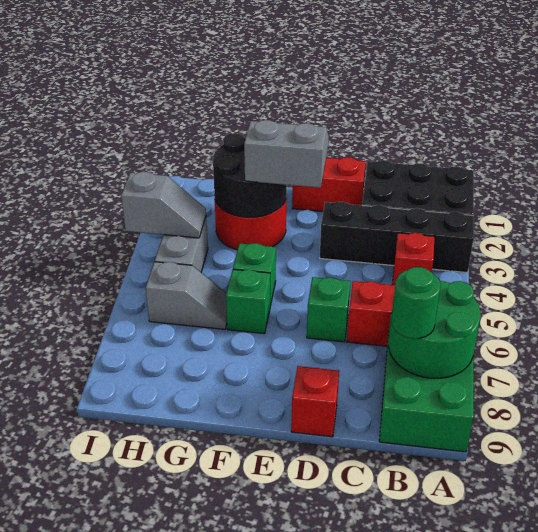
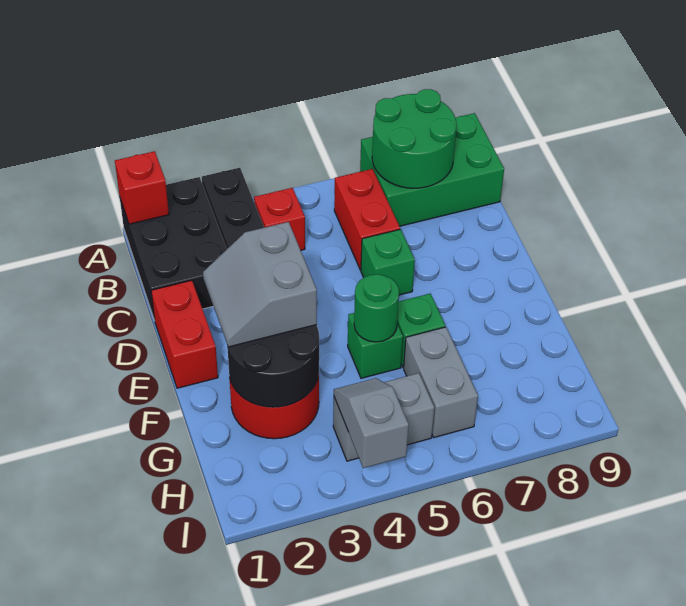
green 1x1 round brick [391,267,441,339] -> green 1x1 round brick moved to [354,274,399,342]
red 1x1 brick [291,366,339,437] -> red 1x1 brick moved to [115,151,169,224]
grey 1x2 slope [146,262,227,329] -> grey 1x2 brick [404,327,478,438]

